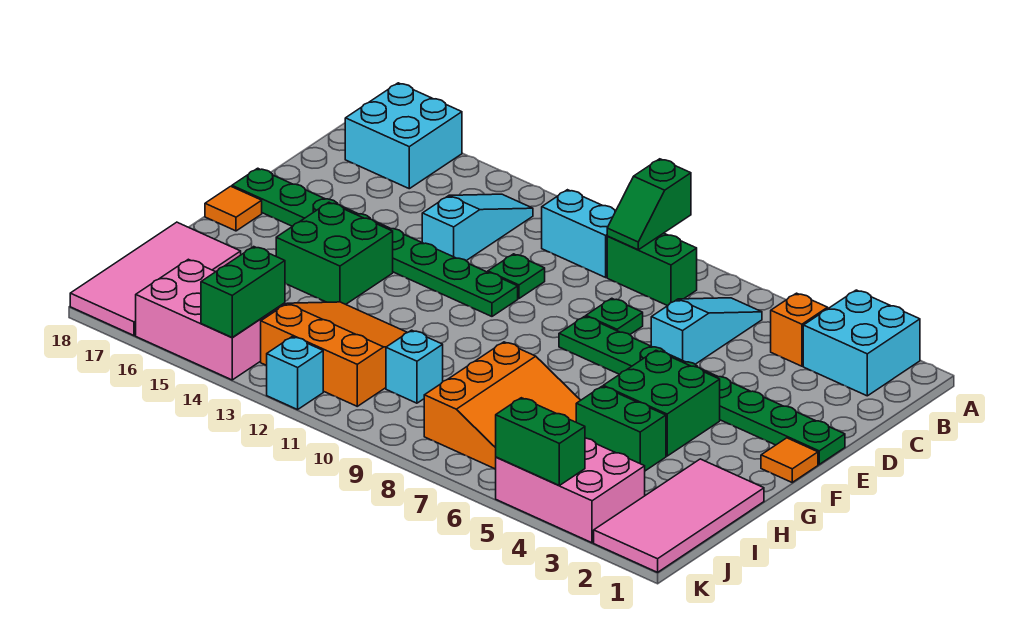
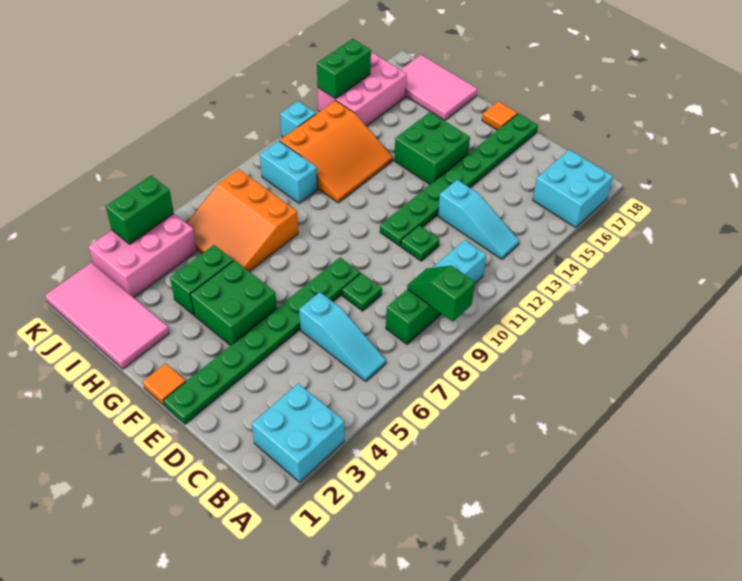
orange 1x1 brick [771,293,828,366] -> none
pink 2x4 tile [70,222,241,336] -> pink 2x3 tile [400,55,477,120]
cyan 1x1 brick [386,330,443,403] -> cyan 1x2 brick [260,141,318,203]
green 1x2 brick [201,247,285,338] -> green 1x2 brick turned to [317,39,371,99]

